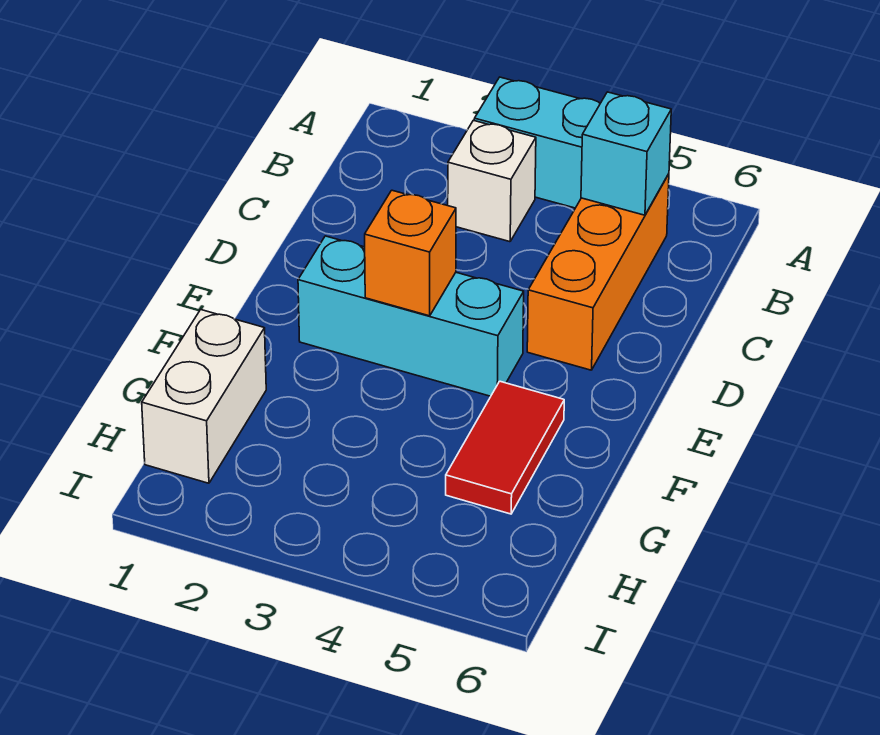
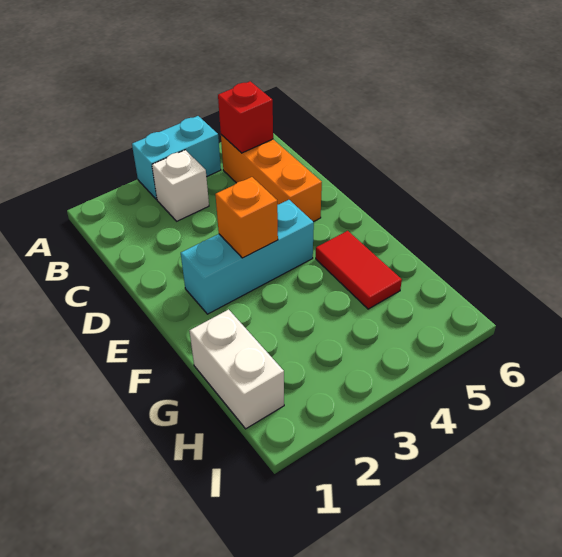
cyan 1x1 brick [581,92,671,215] -> red 1x1 brick [218,81,273,153]

